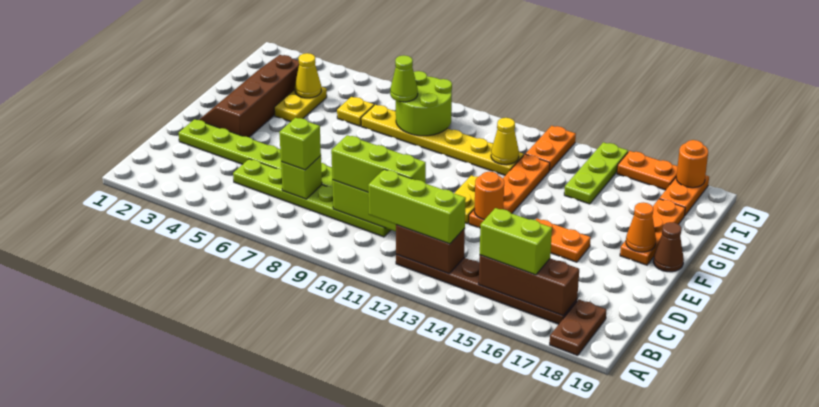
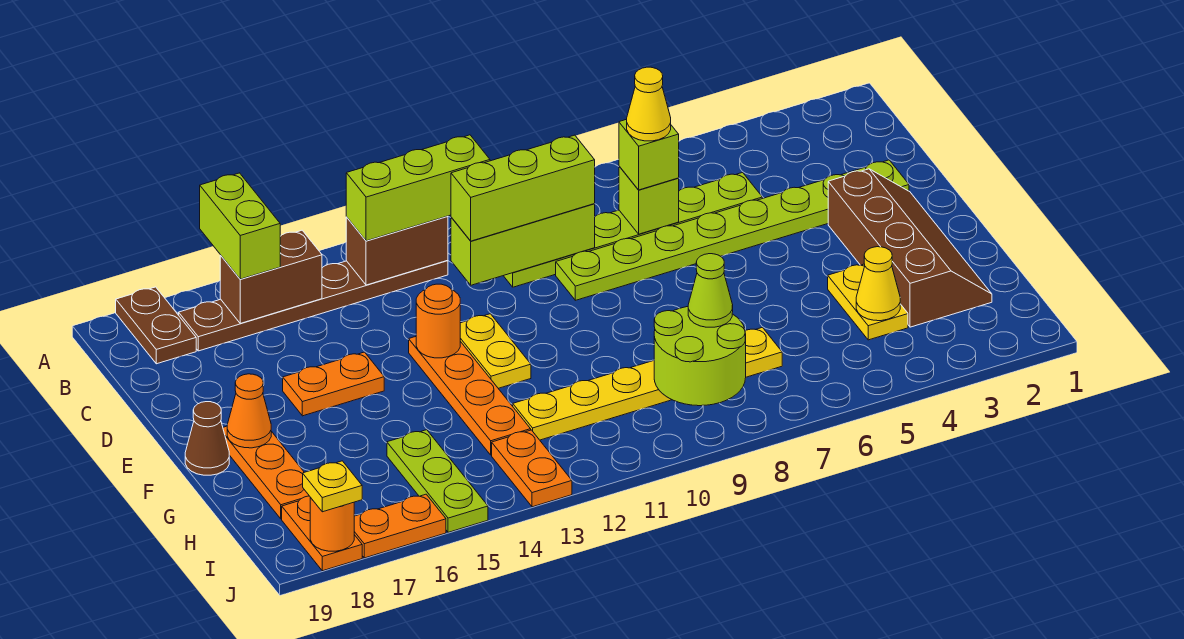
brown 1x3 brick [479,255,579,316] -> brown 1x2 brick [220,230,322,323]
lime 1x2 brick [480,208,552,275] -> lime 1x2 brick turned to [200,173,280,279]
yellow 1x1 plate [337,97,374,126] -> yellow 1x1 plate moved to [303,461,362,512]
yellow 1x1 cone [491,118,519,165] -> yellow 1x1 cone moved to [627,67,671,141]

